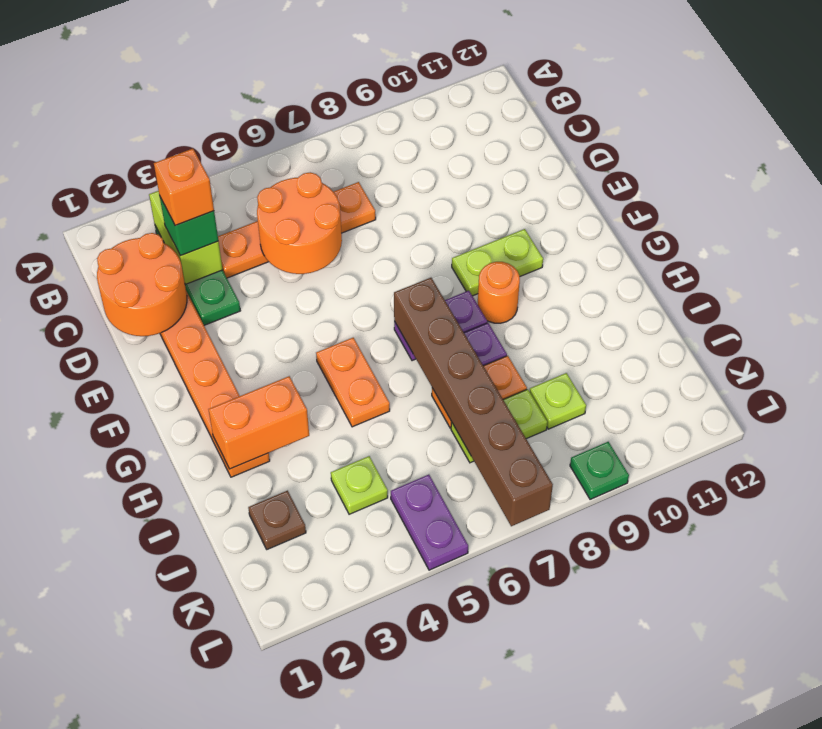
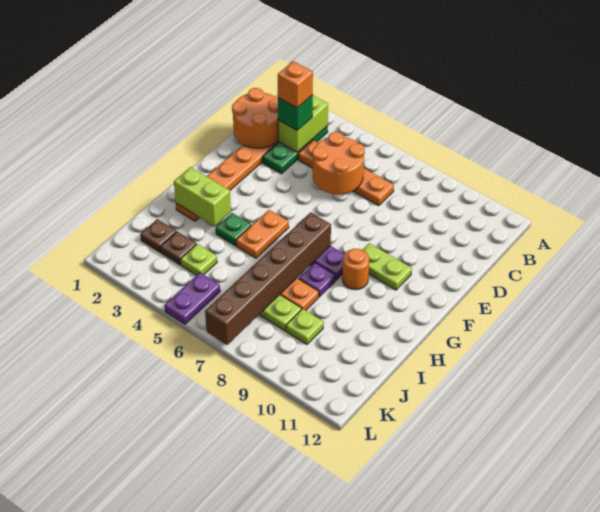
orange 1x2 brick [208,376,309,469] -> lime 1x2 brick [174,167,231,226]
none -> brown 1x1 plate [160,231,196,265]
green 1x1 plate [570,442,629,499] -> green 1x1 plate moved to [216,213,251,245]

